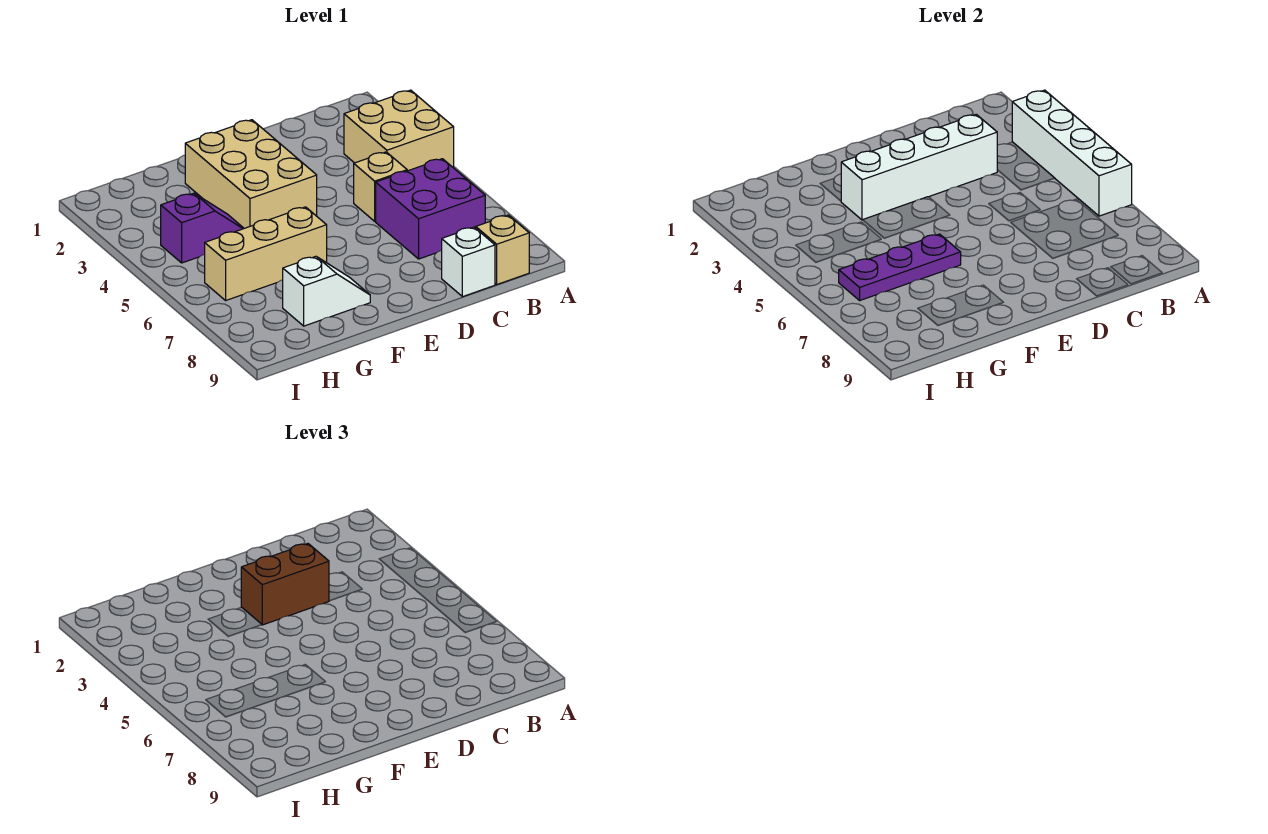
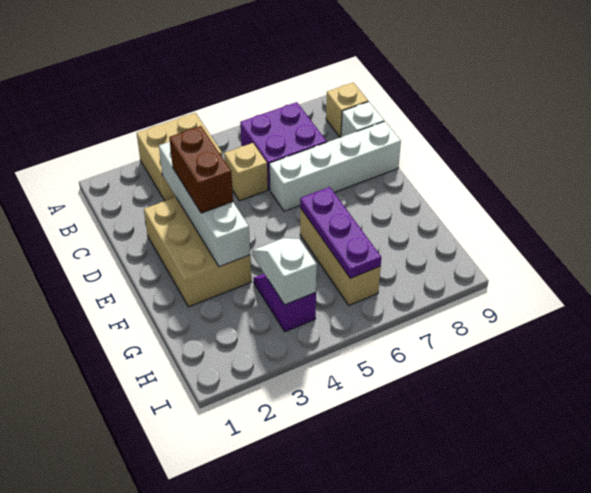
white 1x4 brick [1012,90,1132,216] -> white 1x4 brick moved to [269,121,401,211]
tan 2x3 brick [185,120,317,228] -> tan 2x3 brick turned to [144,197,251,307]
white 1x2 slope [283,256,370,326] -> white 1x2 slope moved to [252,238,317,305]

